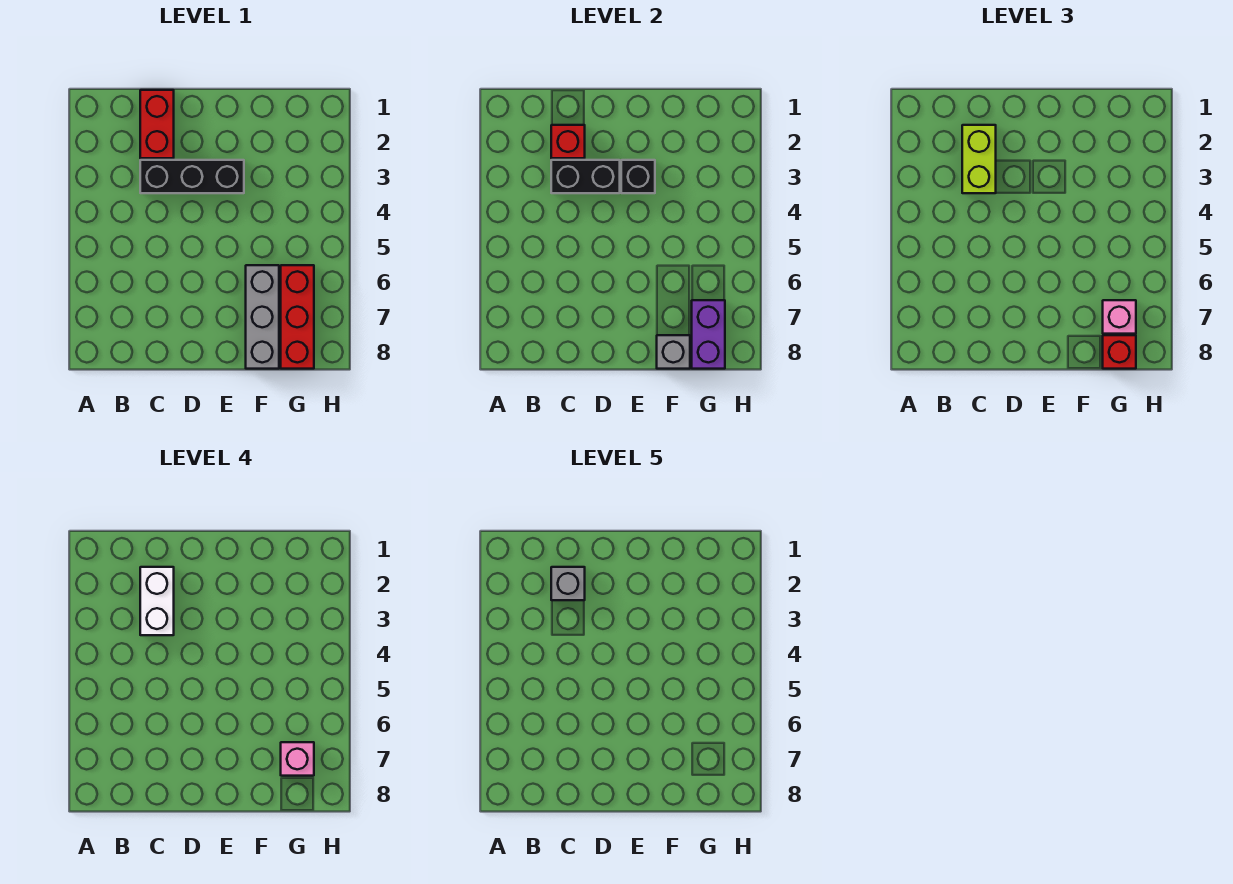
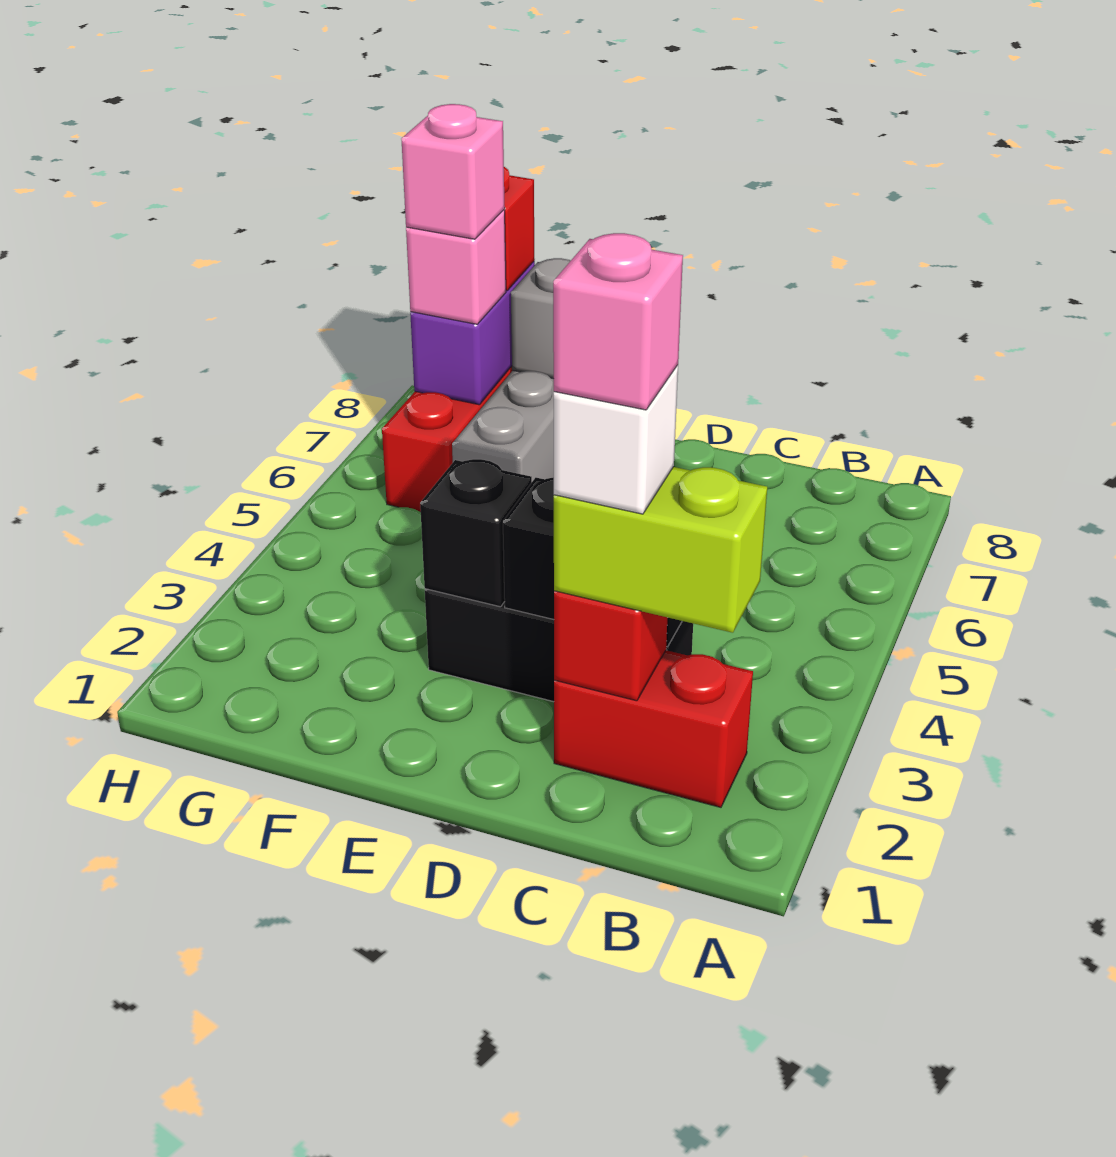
red 1x2 brick [140,90,174,158] -> red 1x2 brick turned to [554,650,753,807]
lime 1x2 brick [962,125,996,193] -> lime 1x2 brick turned to [554,467,767,633]
white 1x2 brick [140,567,174,635] -> white 1x1 brick [554,365,678,514]
grey 1x1 brick [551,567,585,600] -> pink 1x1 brick [553,233,683,410]

